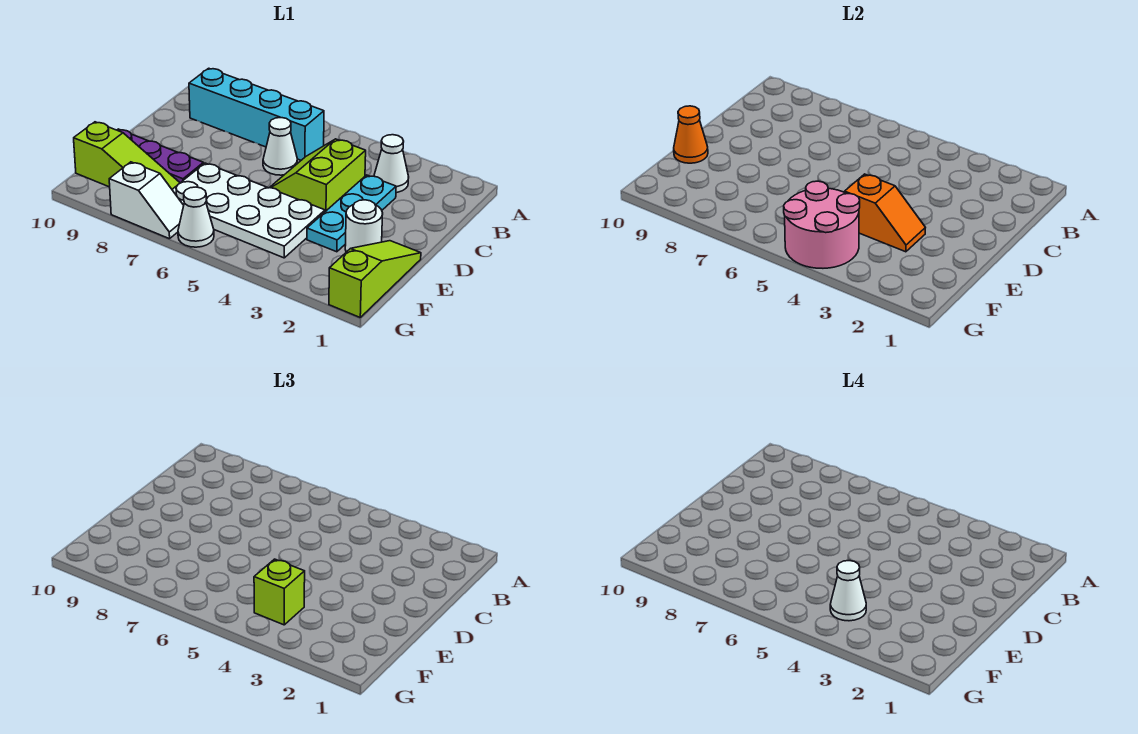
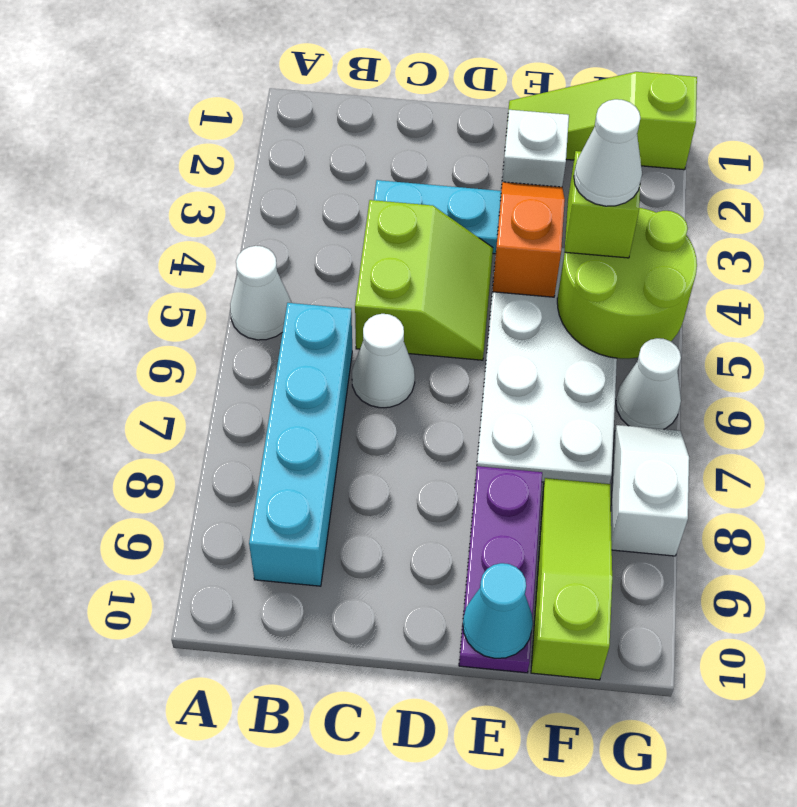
white 1x1 cone [374,135,409,193] -> white 1x1 cone moved to [230,246,291,340]
lime 2x2 slope [270,139,366,212] -> lime 2x2 slope turned to [355,200,493,360]
white 1x1 round brick [345,200,383,252] -> white 1x1 brick [501,110,569,189]
orange 1x1 cone [674,106,708,163] -> cyan 1x1 cone [463,563,533,658]
pink 2x2 round brick [784,181,860,268] -> lime 2x2 round brick [557,208,697,359]

